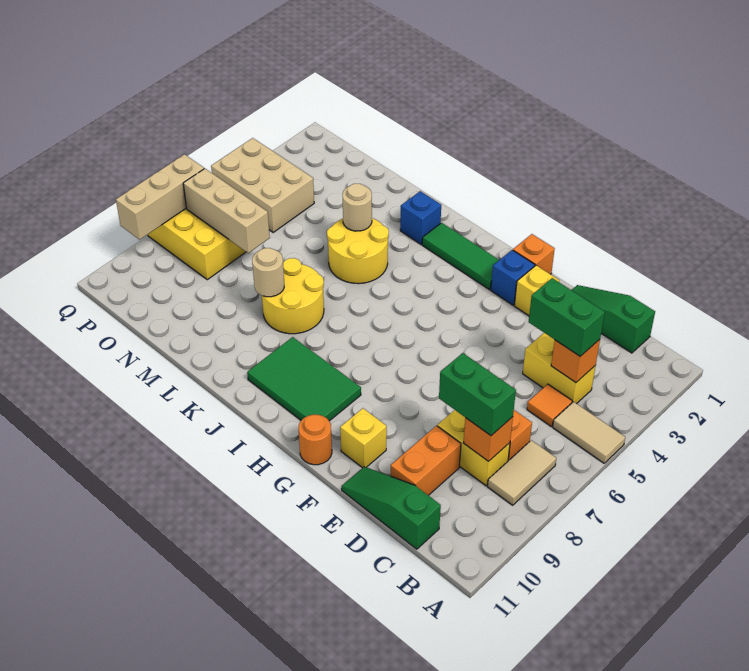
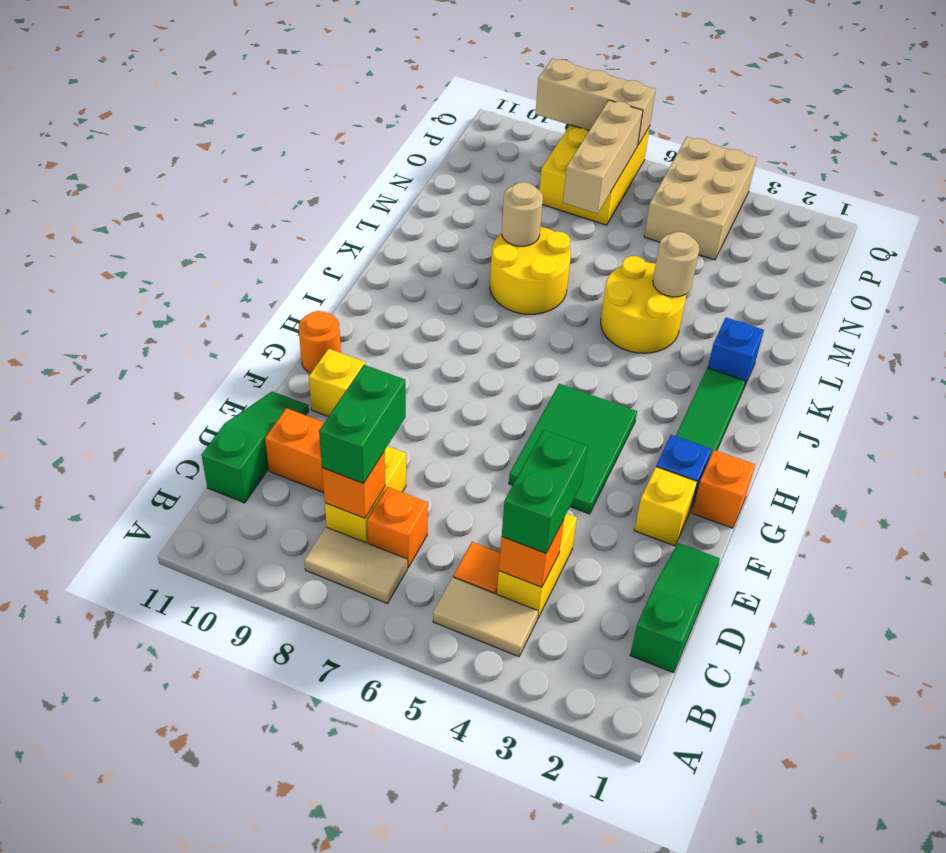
tan 1x2 tile [553,402,625,463] -> tan 1x2 tile turned to [433,577,538,657]
green 2x3 tile [247,337,361,421] -> green 2x3 tile moved to [509,384,637,514]

